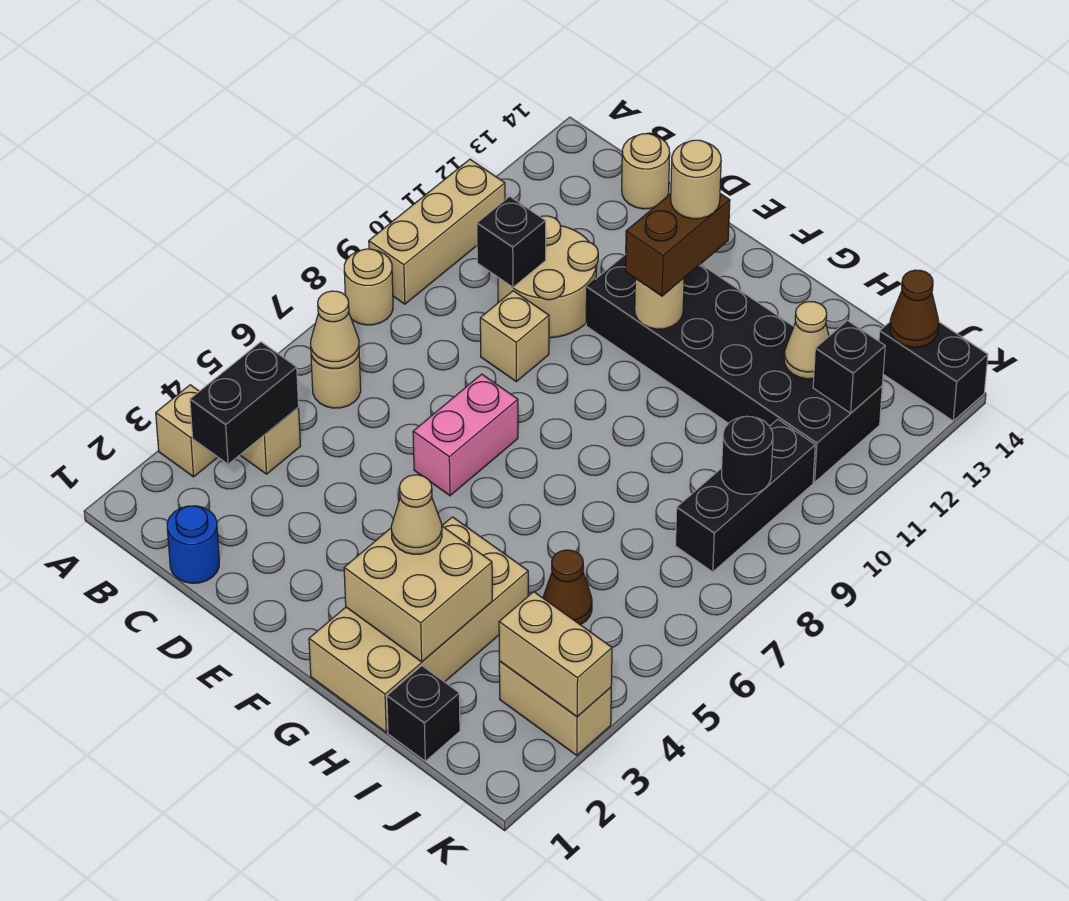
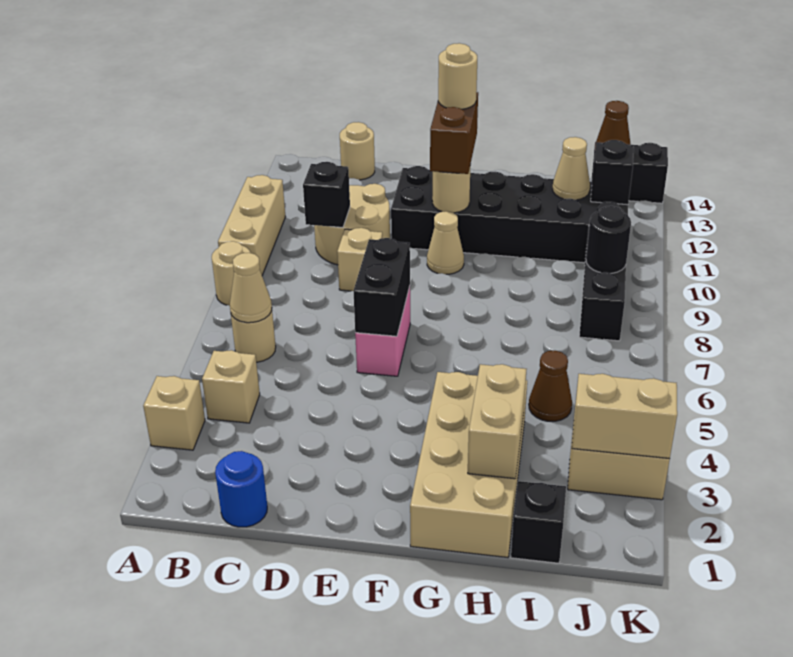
black 1x2 brick [190,342,299,464] -> black 1x2 brick moved to [353,238,410,336]
tan 2x2 brick [344,526,492,662] -> tan 1x2 brick [468,364,526,479]
tan 1x1 cone [391,475,442,554] -> tan 1x1 cone moved to [427,211,464,274]

